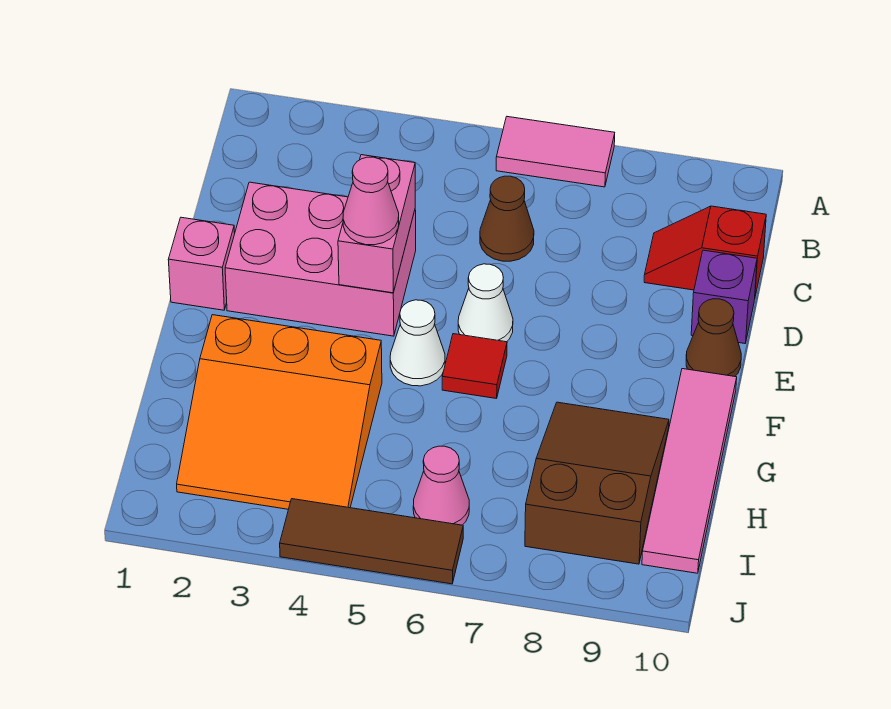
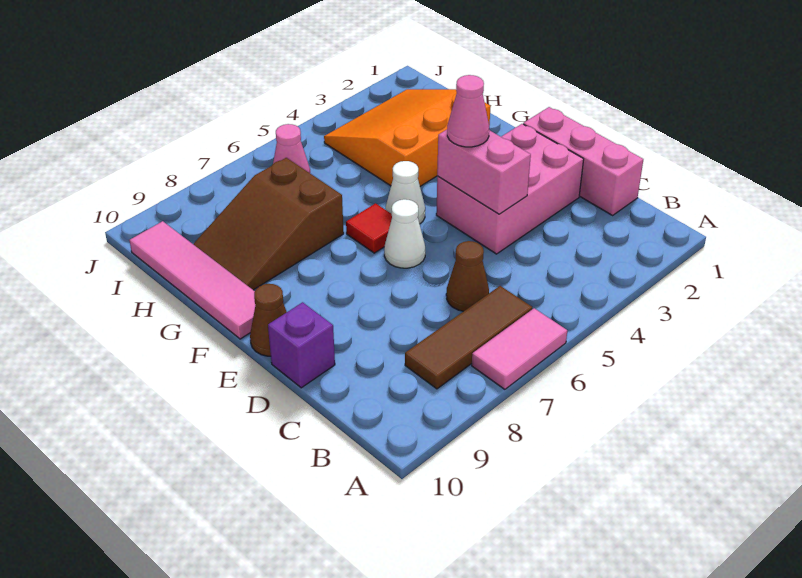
red 1x2 slope [644,206,766,296] -> none
pink 1x1 brick [168,217,235,310] -> pink 1x3 brick [523,107,643,215]
brown 2x3 slope [525,402,669,564] -> brown 2x3 slope turned to [193,158,344,290]
brown 1x3 tile [280,499,463,584] -> brown 1x3 tile moved to [405,286,532,389]

